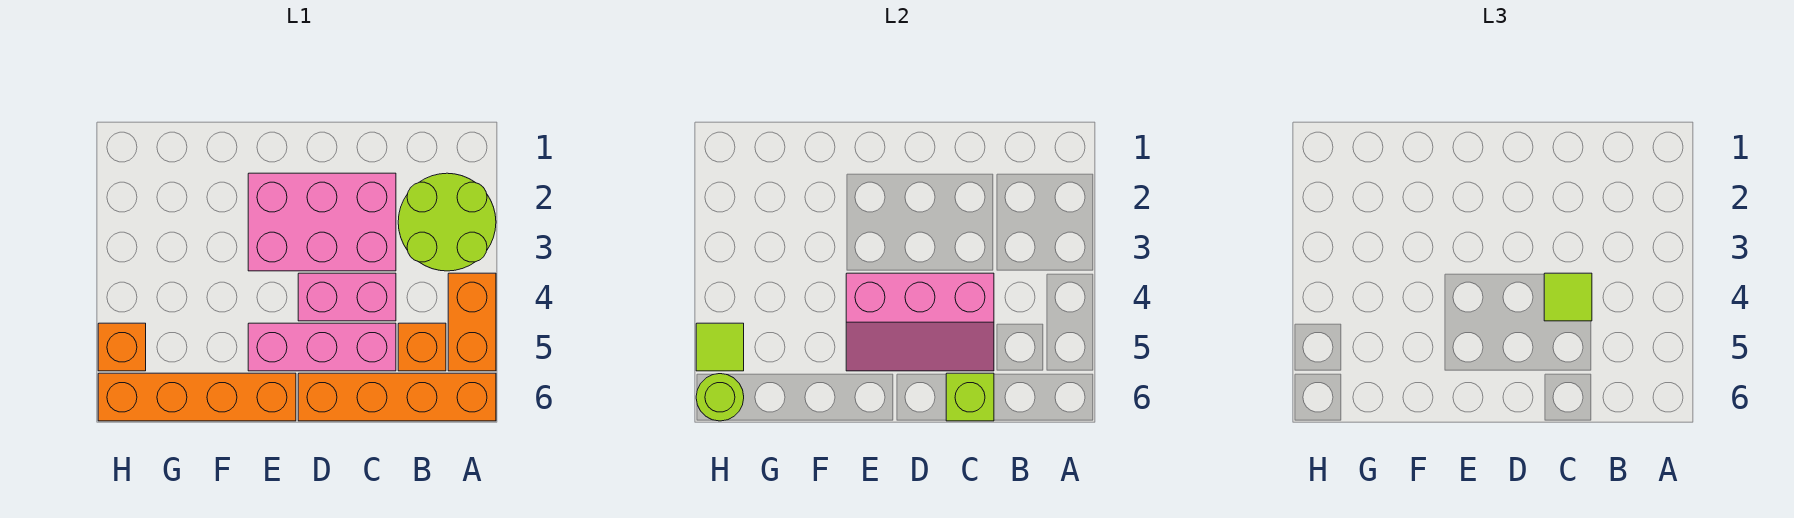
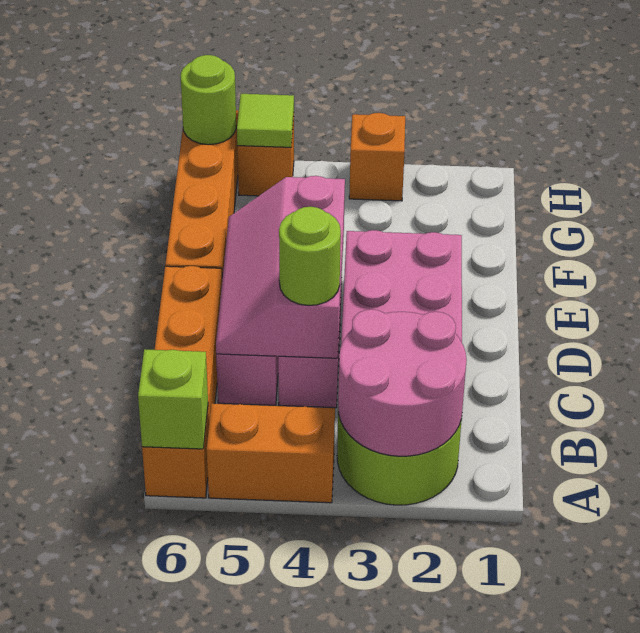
none -> pink 2x2 round brick [338,309,467,456]
orange 1x1 brick [398,323,446,371] -> orange 1x1 brick moved to [349,113,405,201]
lime 1x1 tile [1544,273,1592,321] -> lime 1x1 round brick [279,207,341,306]
lime 1x1 brick [946,373,994,421] -> lime 1x1 brick moved to [138,349,208,449]

